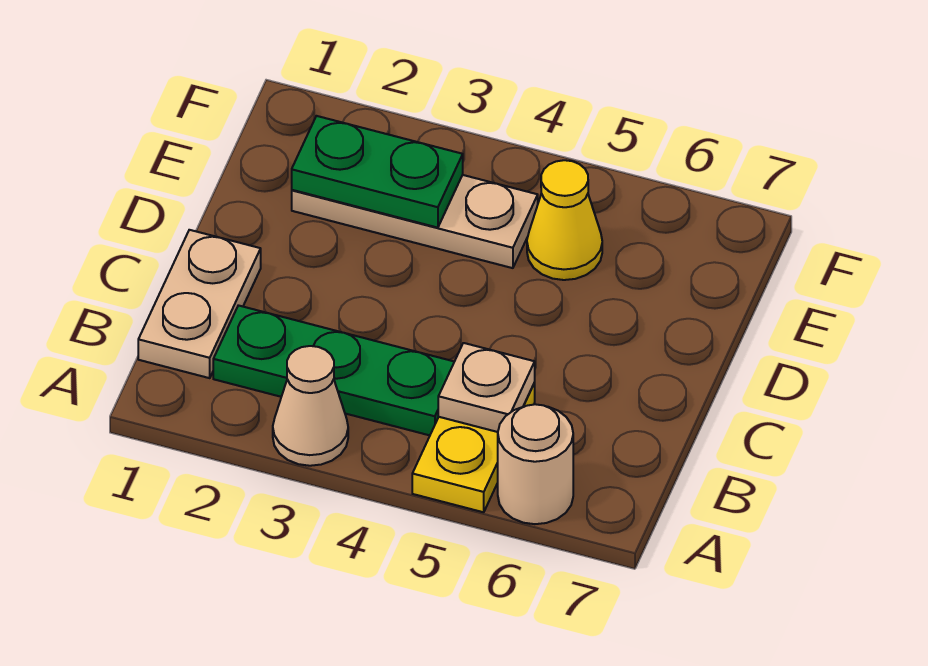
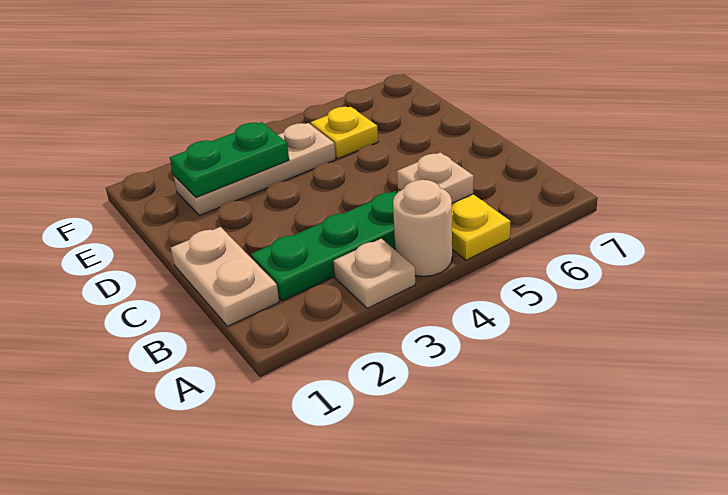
tan 1x1 cone [273,346,348,466] -> tan 1x1 plate [334,239,415,308]
tan 1x1 round brick [498,404,573,524] -> tan 1x1 round brick moved to [393,180,452,276]
yellow 1x1 cone [527,160,602,280] -> yellow 1x1 plate [311,107,378,159]

